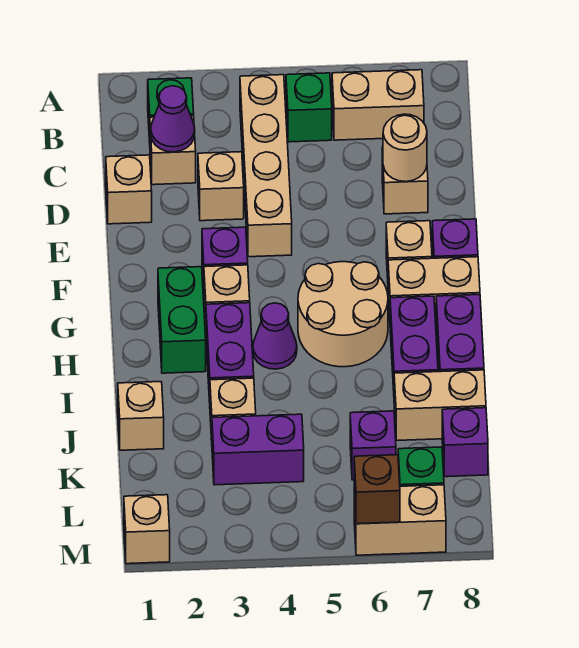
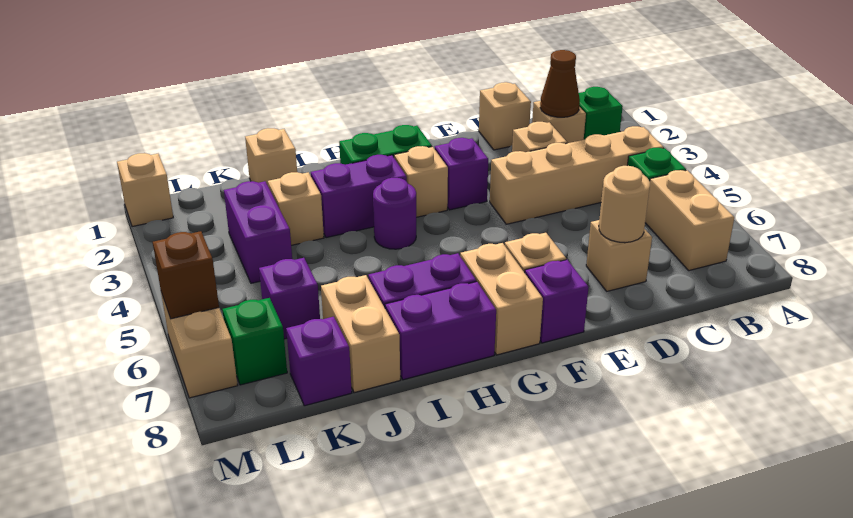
purple 1x1 cone [151,86,195,152] -> brown 1x1 cone [540,50,580,117]
tan 2x2 round brick [298,262,388,367] -> none
purple 1x1 cone [253,303,297,369] -> purple 1x1 round brick [373,178,416,249]

